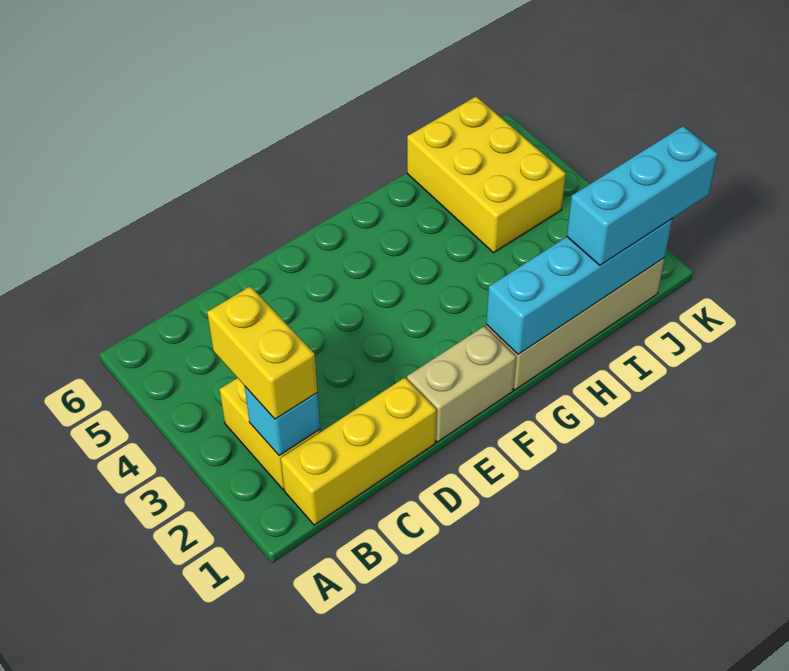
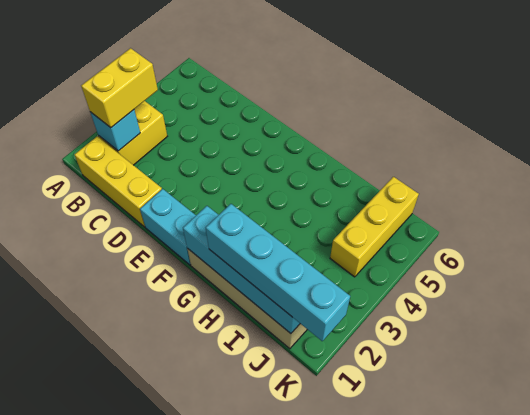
tan 1x2 brick [407,326,516,442] -> cyan 1x2 brick [140,189,196,265]
cyan 1x3 brick [567,126,718,265] -> cyan 1x4 brick [206,204,350,341]
yellow 2x3 brick [407,96,566,253] -> yellow 1x3 brick [330,177,419,277]

